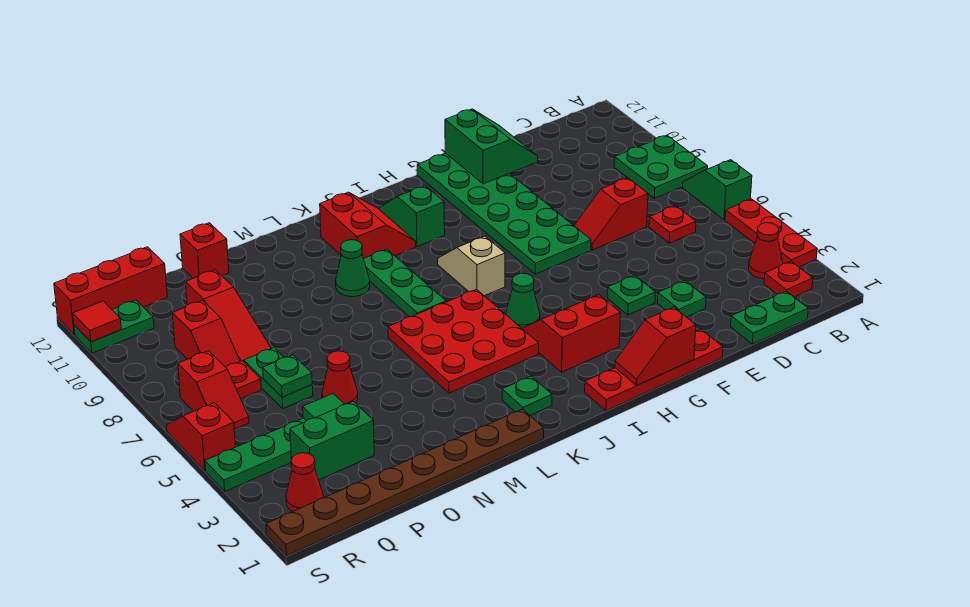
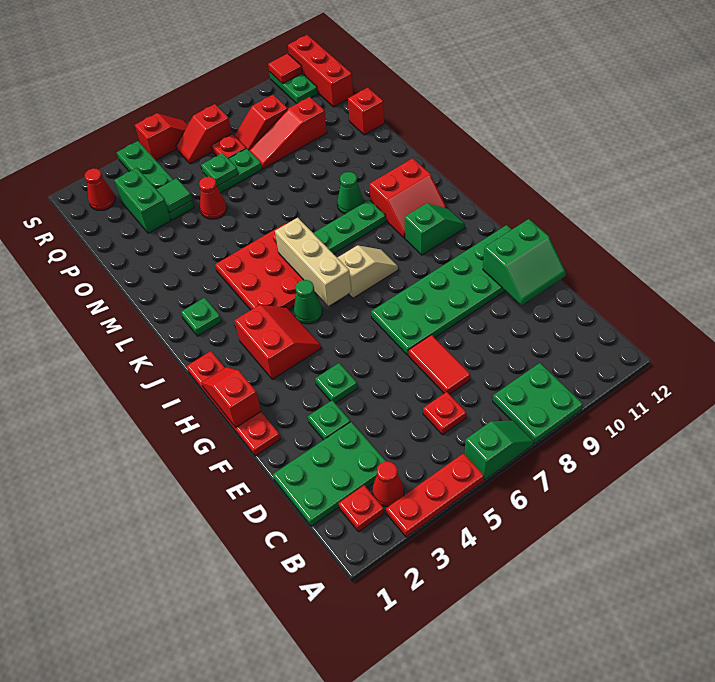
green 1x2 plate [731,291,808,344] -> green 2x3 plate [273,422,385,526]
red 1x2 slope [574,178,648,250] -> red 1x2 tile [408,335,470,394]
none -> tan 1x3 brick [275,218,351,306]
brown 1x8 plate [266,409,544,556] -> none

